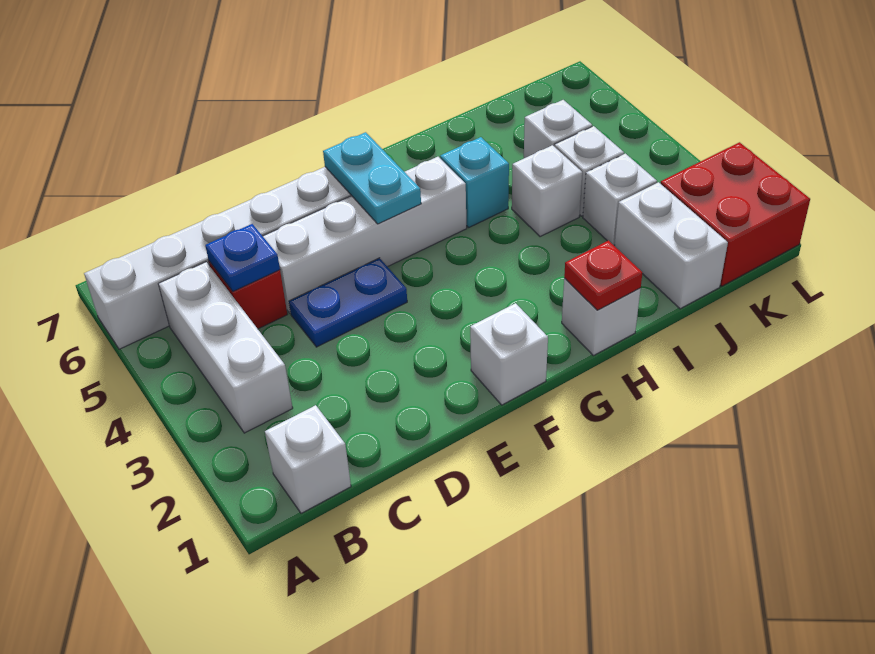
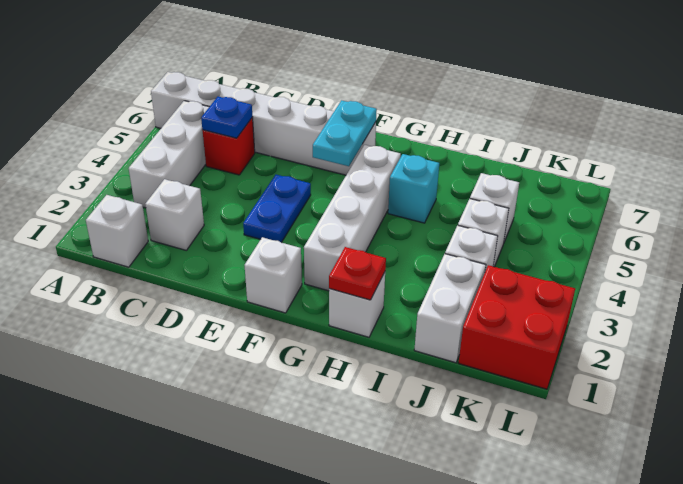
blue 1x2 plate [289,258,407,347] -> blue 1x2 plate turned to [243,175,311,242]
white 1x4 brick [263,157,467,313] -> white 1x4 brick turned to [304,145,401,291]
white 1x1 brick [512,145,582,237] -> white 1x1 brick moved to [145,179,204,250]

